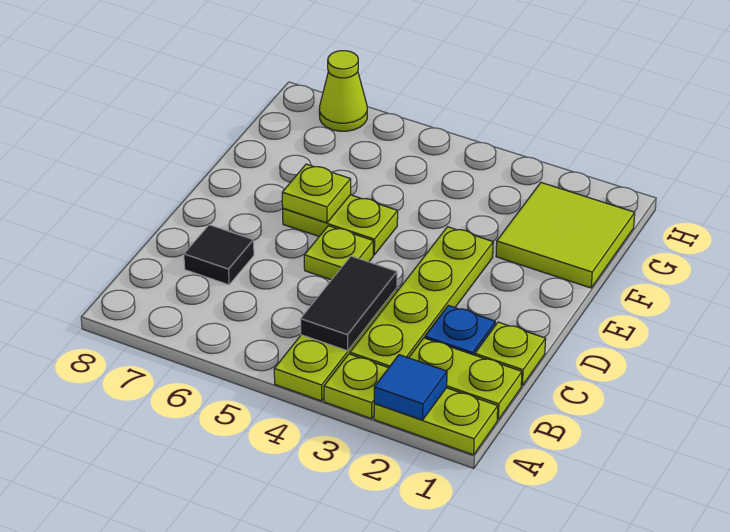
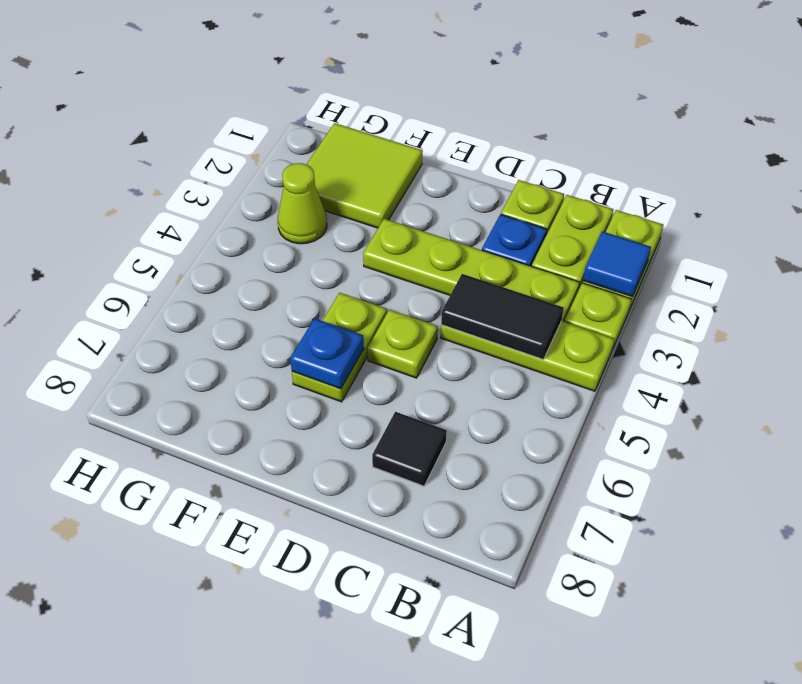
lime 1x1 plate [282,164,351,223] -> blue 1x1 plate [290,318,364,389]
lime 1x1 cone [319,51,367,131] -> lime 1x1 cone moved to [278,163,327,244]

